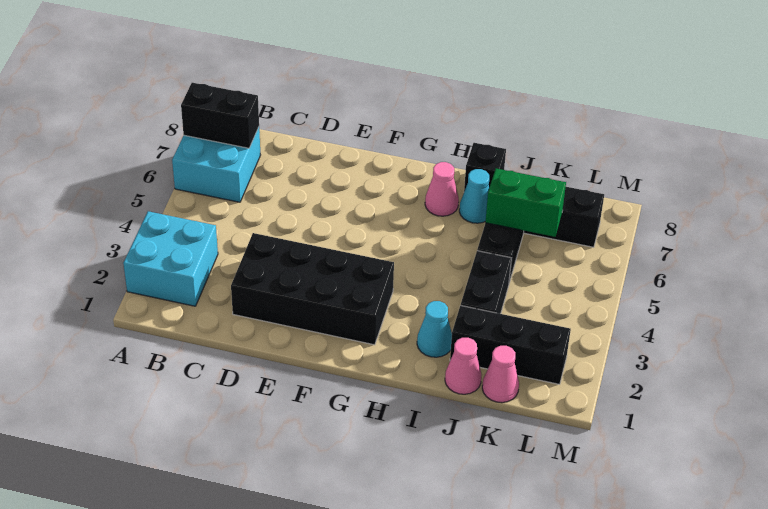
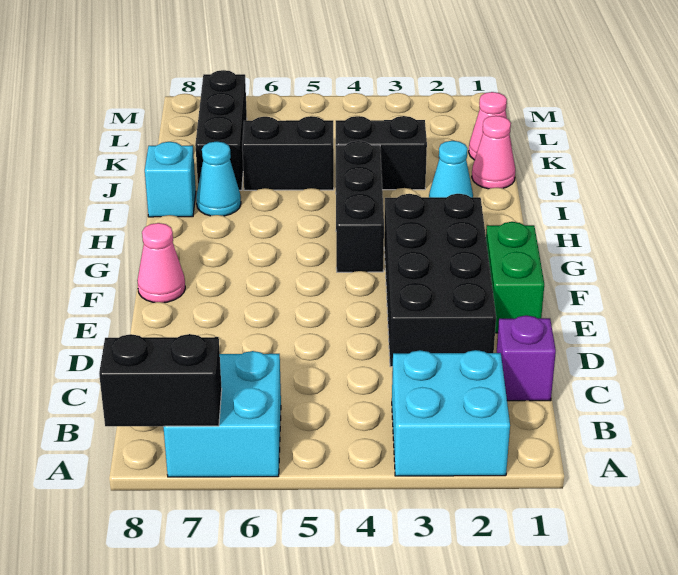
black 1x2 brick [181,83,259,148] -> black 1x2 brick turned to [99,334,222,427]
none -> purple 1x1 brick [497,315,556,401]
pink 1x1 cone [425,162,459,216] -> pink 1x1 cone moved to [137,223,185,303]
black 1x1 brick [464,143,506,191] -> cyan 1x1 brick [145,142,196,217]
black 1x3 brick [450,305,571,384] -> black 1x3 brick moved to [336,141,384,272]
green 1x2 brick [485,168,566,237] -> green 1x2 brick moved to [486,222,544,333]

